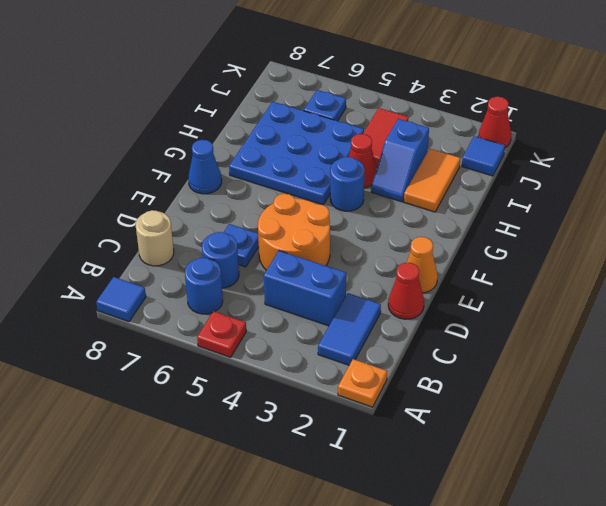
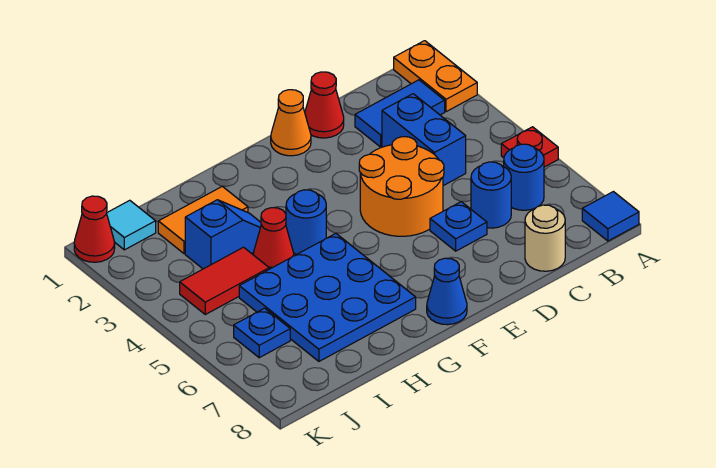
orange 1x1 plate [338,359,387,407] -> orange 1x2 plate [394,41,477,112]
blue 1x1 tile [462,136,505,176] -> cyan 1x1 tile [107,200,156,250]

